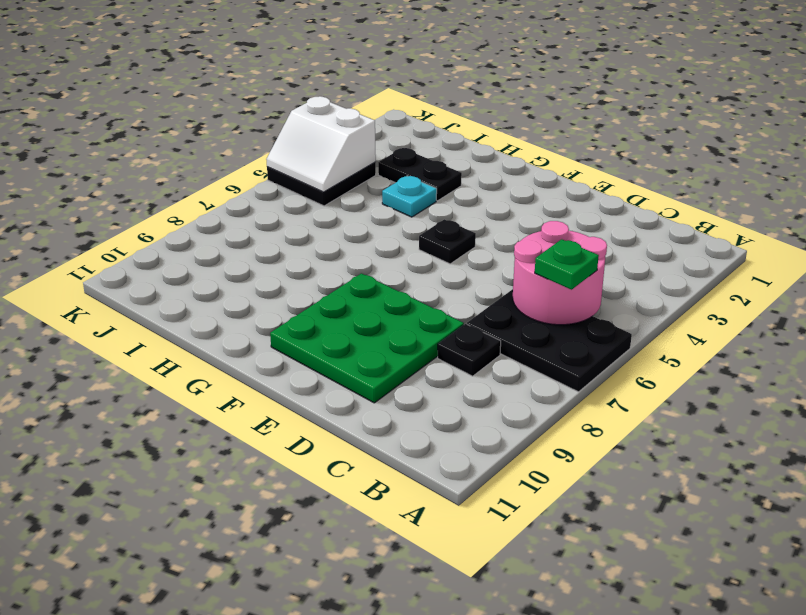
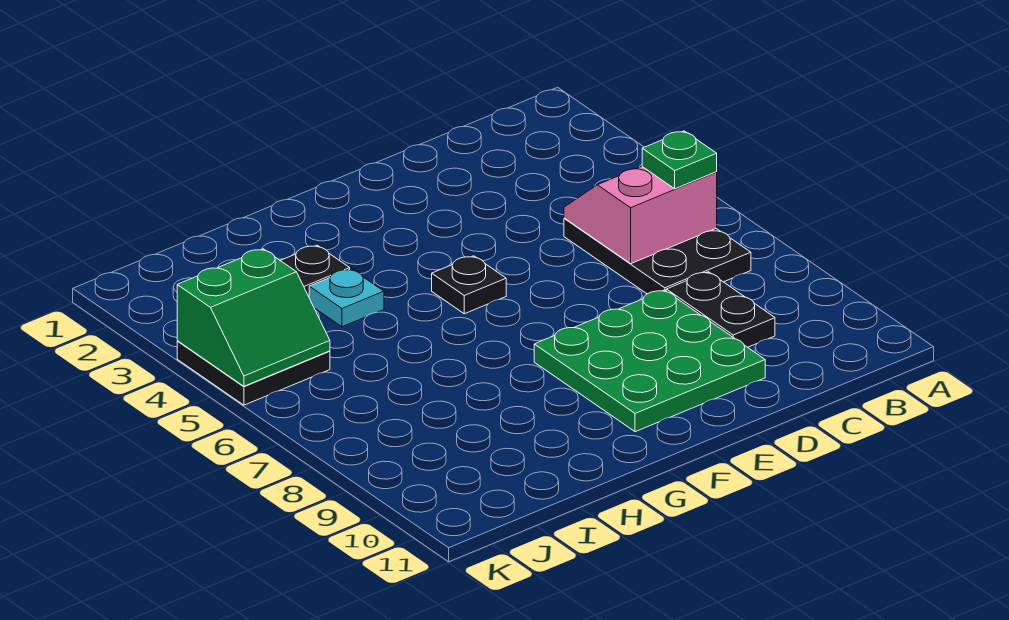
black 2x3 plate [467,289,632,392] -> black 2x3 plate turned to [564,218,751,294]
pink 2x2 round brick [513,221,607,325] -> pink 2x2 slope [564,166,717,263]
black 1x1 plate [438,324,501,376] -> black 1x2 plate [666,272,775,347]
white 2x2 slope [266,96,376,192] -> green 2x2 slope [177,249,330,386]

